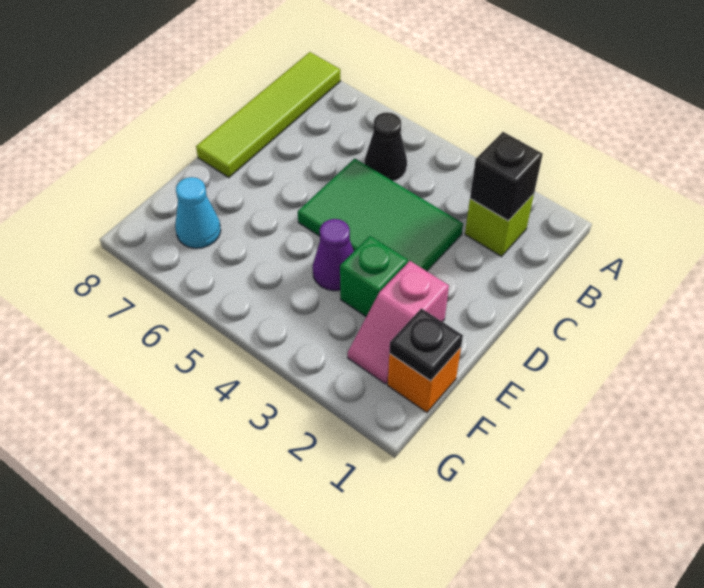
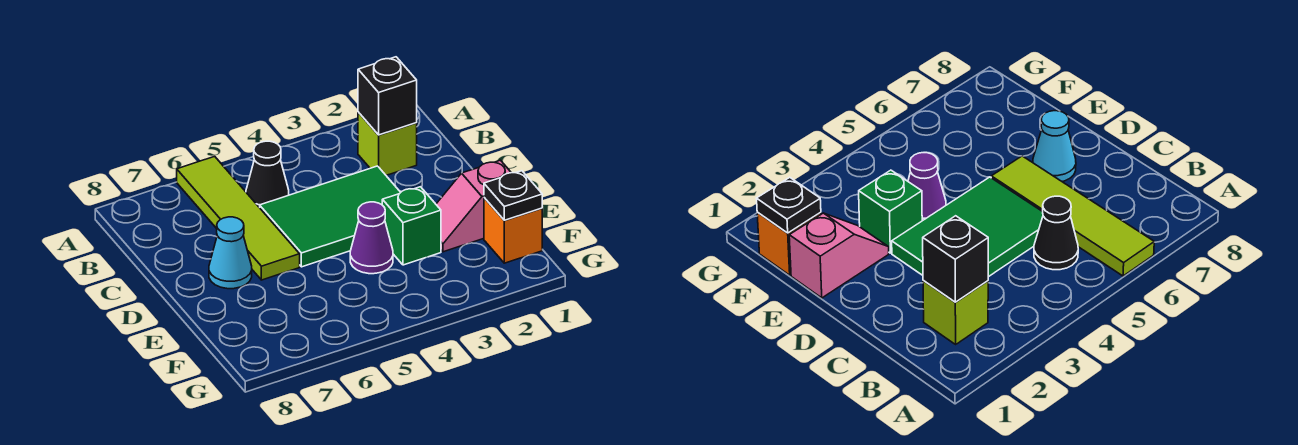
lime 1x4 tile [196,52,341,177] -> lime 1x4 tile moved to [177,156,300,280]
pink 1x2 slope [348,261,449,384] -> pink 1x2 slope turned to [436,160,511,252]
cyan 1x1 cone [175,177,221,248] -> cyan 1x1 cone moved to [209,217,252,289]

